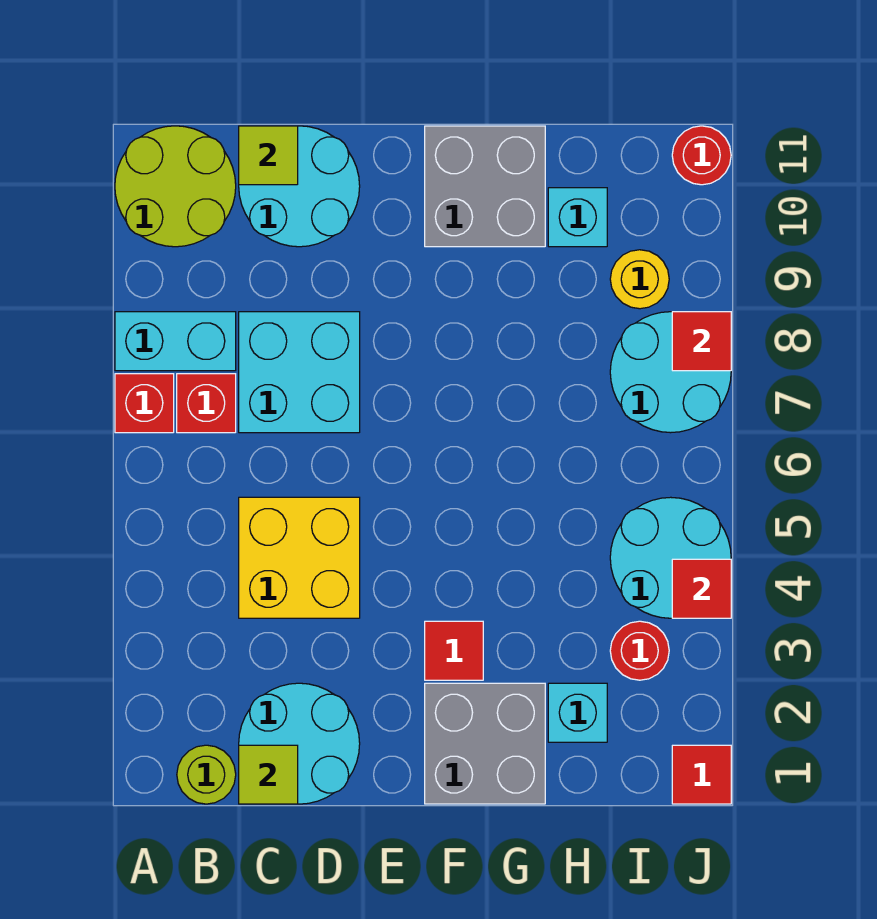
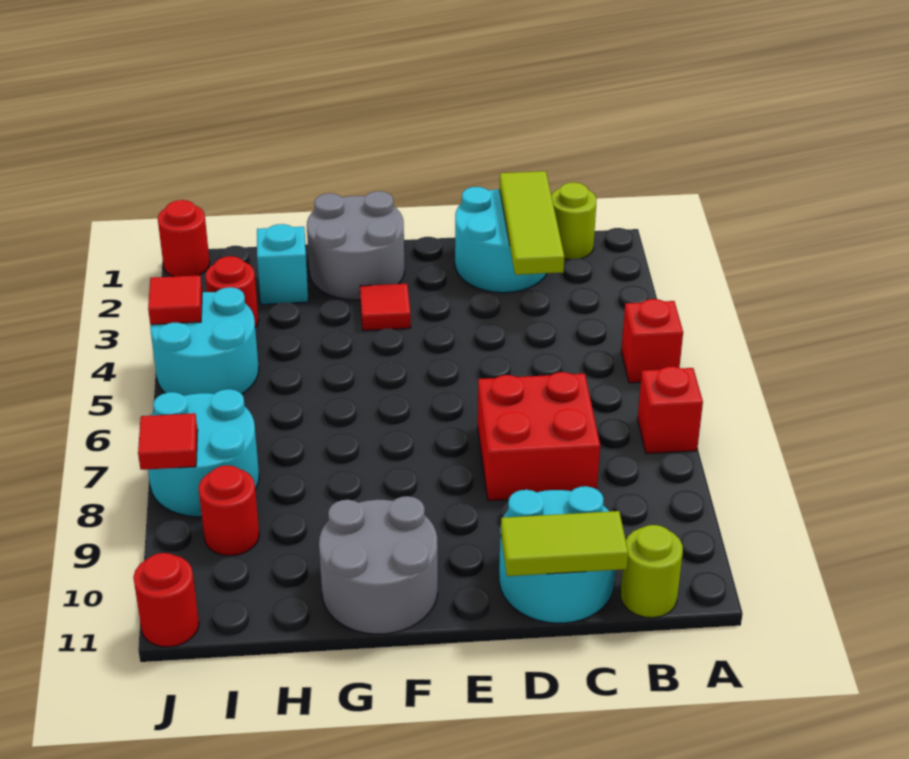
cyan 1x2 brick [115,312,236,371] -> none
lime 2x2 round brick [115,126,236,247] -> lime 1x1 round brick [621,525,683,618]
red 1x1 brick [177,374,236,433] -> red 1x1 brick moved to [621,299,683,383]
lime 1x1 tile [239,745,298,804] -> lime 1x3 tile [500,171,564,275]
yellow 2x2 brick [239,497,360,618] -> none
cyan 2x2 brick [239,312,360,433] -> red 2x2 brick [478,372,600,501]
lime 1x1 tile [239,126,298,185] -> lime 1x2 tile [501,511,628,576]
grey 2x2 brick [425,683,545,804] -> grey 2x2 round brick [307,191,404,300]
grey 2x2 brick [425,126,545,247] -> grey 2x2 round brick [319,496,438,634]
cyan 1x1 brick [548,188,607,247] -> none
yellow 1x1 round brick [610,250,669,309] -> red 1x1 round brick [199,465,259,556]
red 1x1 tile [672,745,731,804] -> red 1x1 round brick [158,200,210,277]

